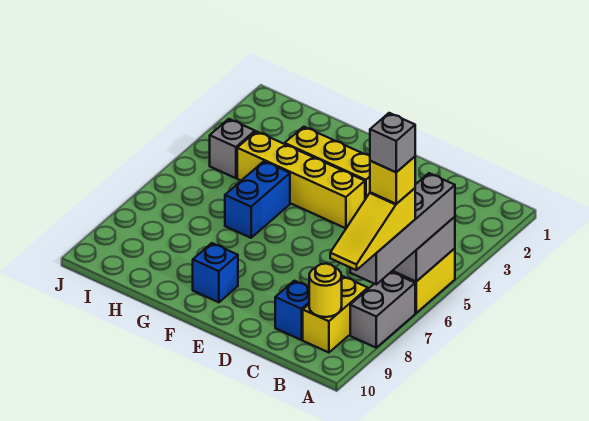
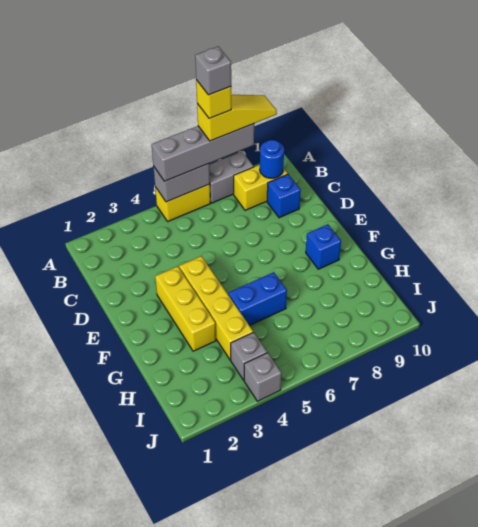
yellow 1x1 round brick [309,264,342,317] -> blue 1x1 round brick [260,140,284,178]
none -> grey 1x1 brick [244,353,281,401]

